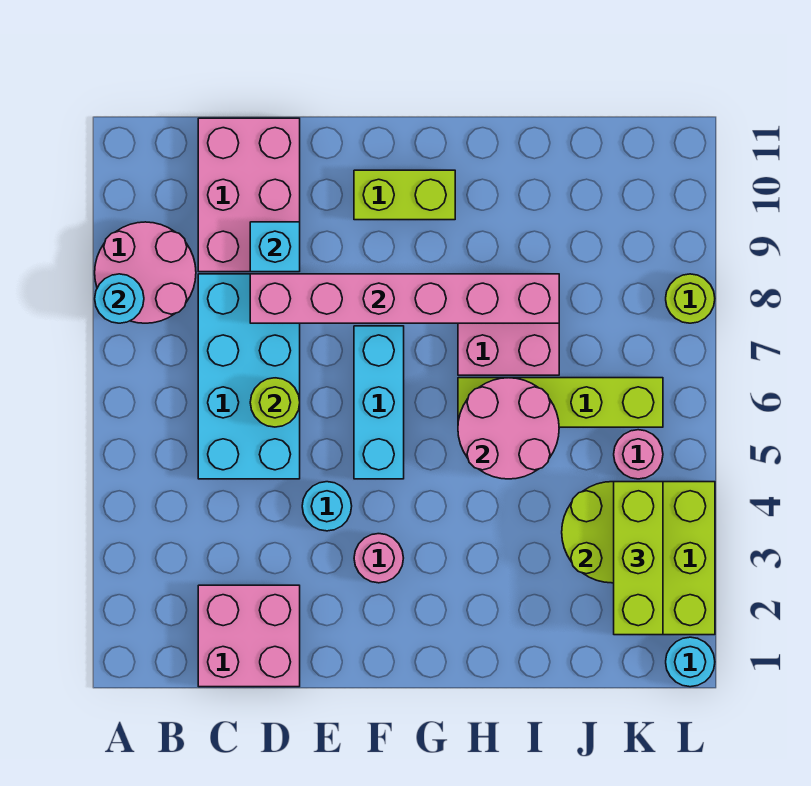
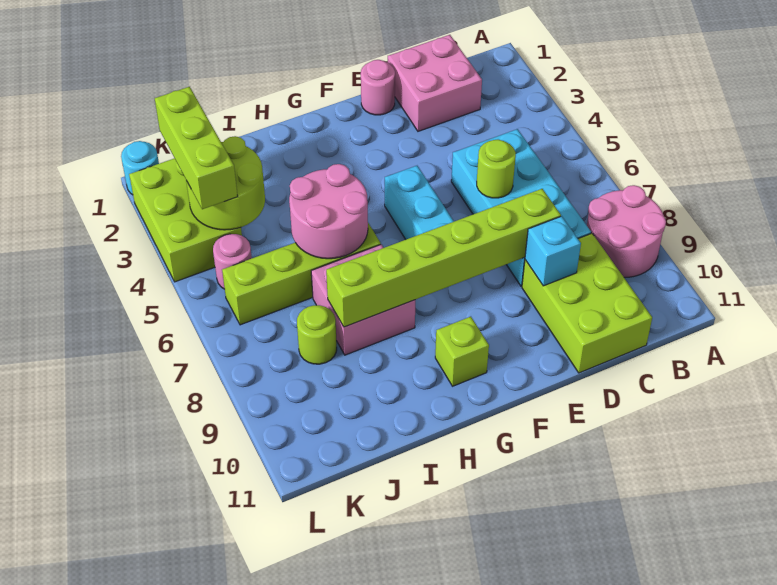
cyan 1x1 round brick [95,274,144,323] -> none
pink 2x3 brick [198,118,300,272] -> lime 2x3 brick [522,234,652,373]
pink 1x6 brick [250,274,559,323] -> lime 1x6 brick [326,189,561,327]
cyan 1x1 round brick [302,482,352,531] -> none
pink 1x1 round brick [354,534,403,583] -> pink 1x1 round brick moved to [361,60,395,115]
lime 1x2 brick [354,170,455,220] -> lime 1x1 brick [435,317,489,386]
lime 1x1 round brick [666,274,715,323] -> lime 1x1 round brick moved to [297,305,337,364]

